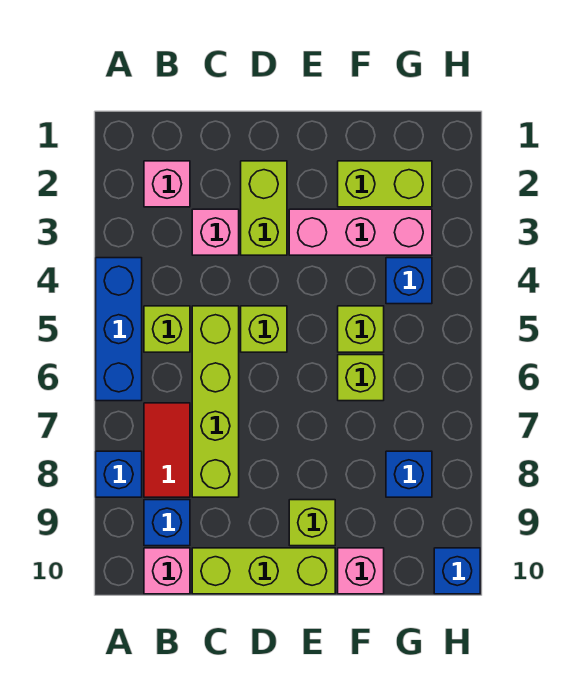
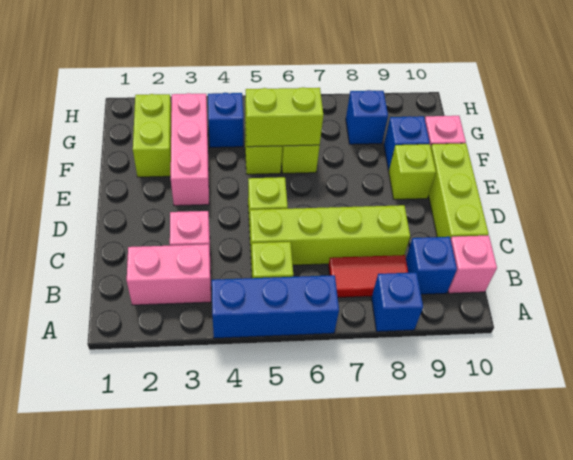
pink 1x1 brick [144,161,190,207] -> pink 1x2 brick [127,244,211,305]
lime 1x2 brick [241,161,287,255] -> lime 1x2 brick moved to [245,87,323,147]
blue 1x1 brick [434,548,480,594] -> blue 1x1 brick moved to [384,116,430,170]

